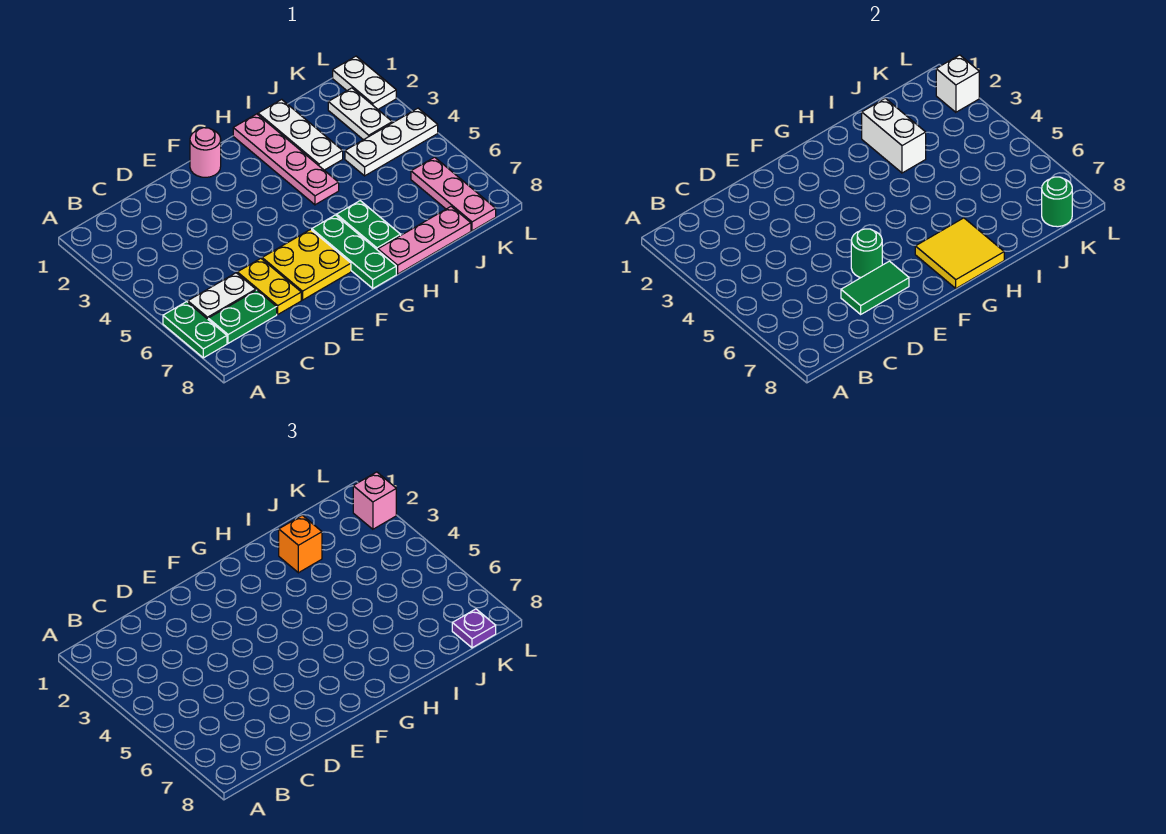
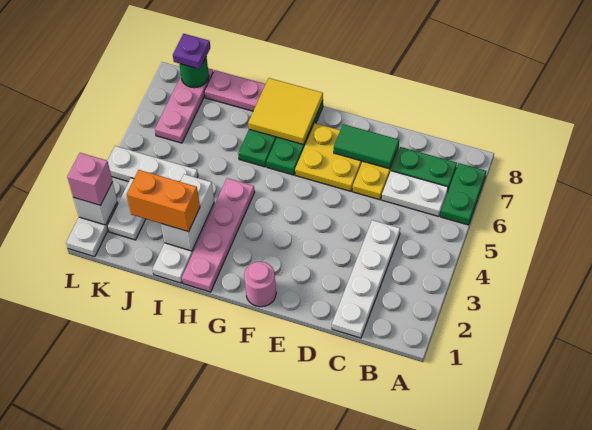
none -> white 1x4 plate [332,220,400,338]
green 1x1 round brick [851,229,882,278] -> none
orange 1x1 brick [279,515,322,573] -> orange 1x2 brick [127,170,200,232]

